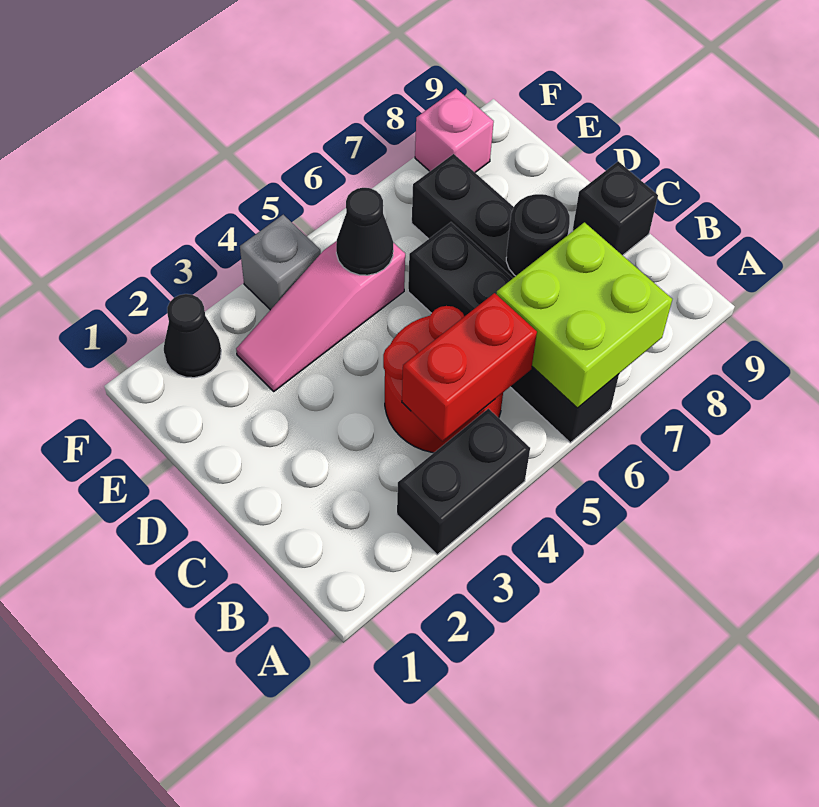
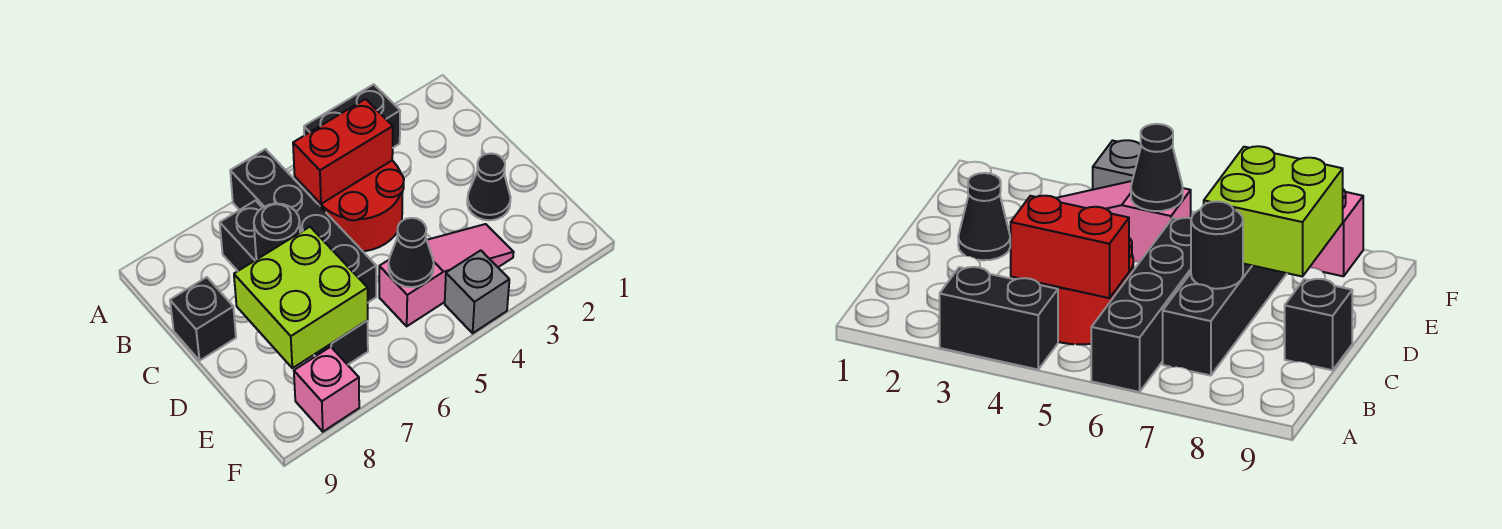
lime 2x2 brick [496,222,672,408] -> lime 2x2 brick moved to [234,227,368,368]
black 1x1 cone [164,294,221,378] -> black 1x1 cone moved to [467,153,511,220]

